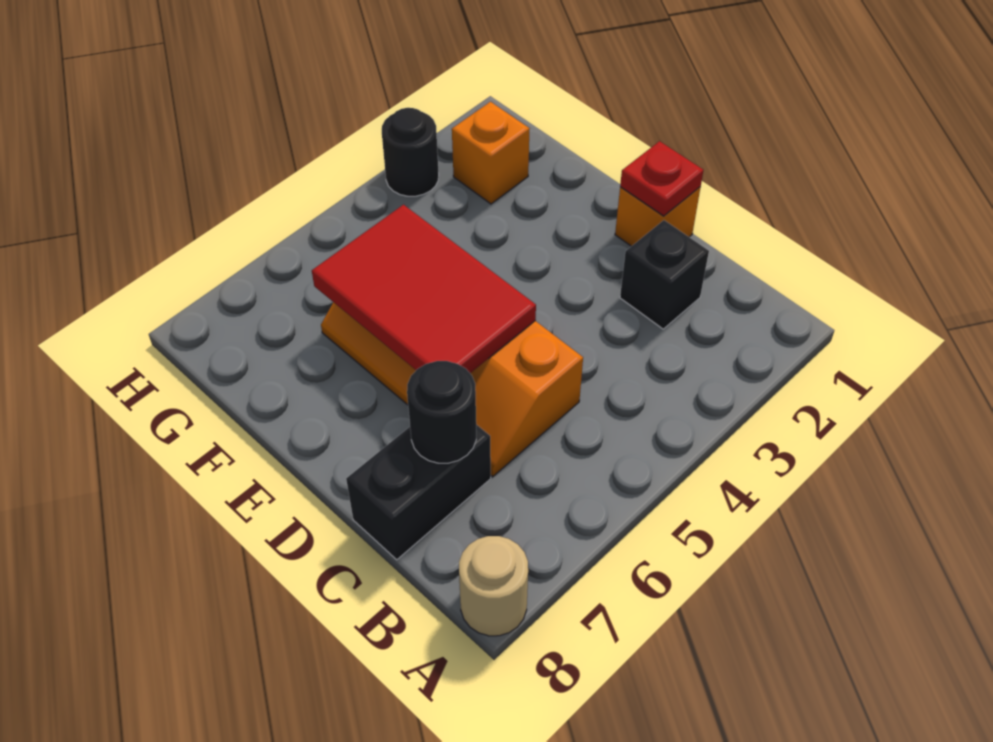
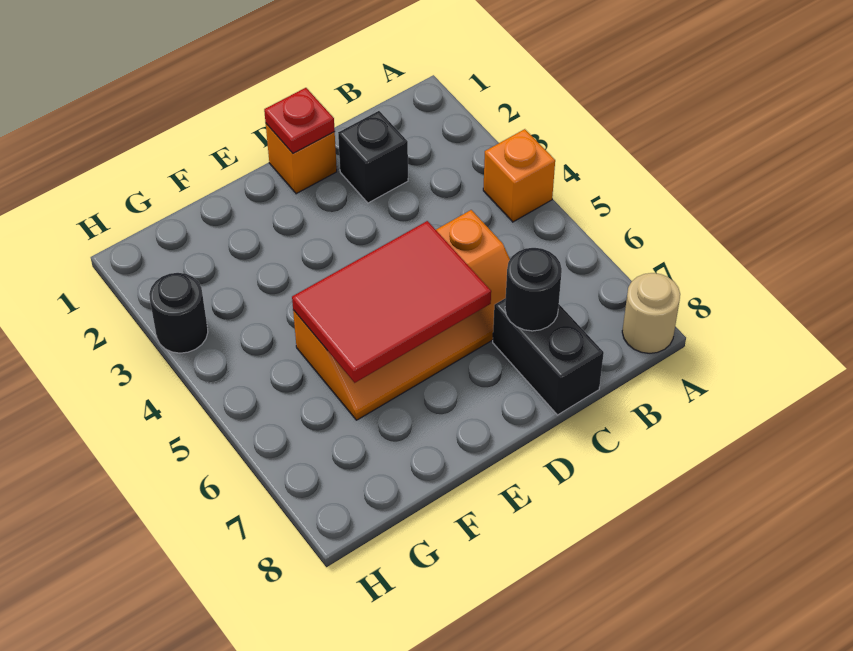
orange 1x1 brick [452,102,530,204] -> orange 1x1 brick moved to [483,129,555,222]

